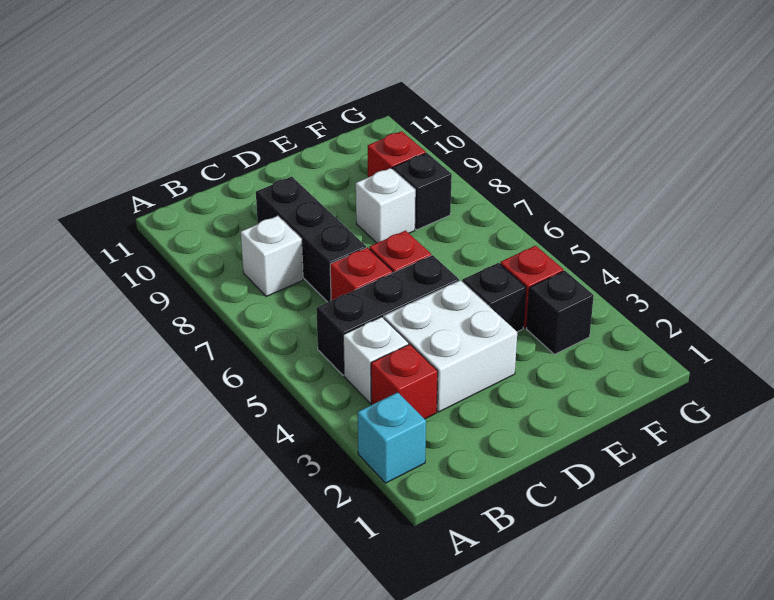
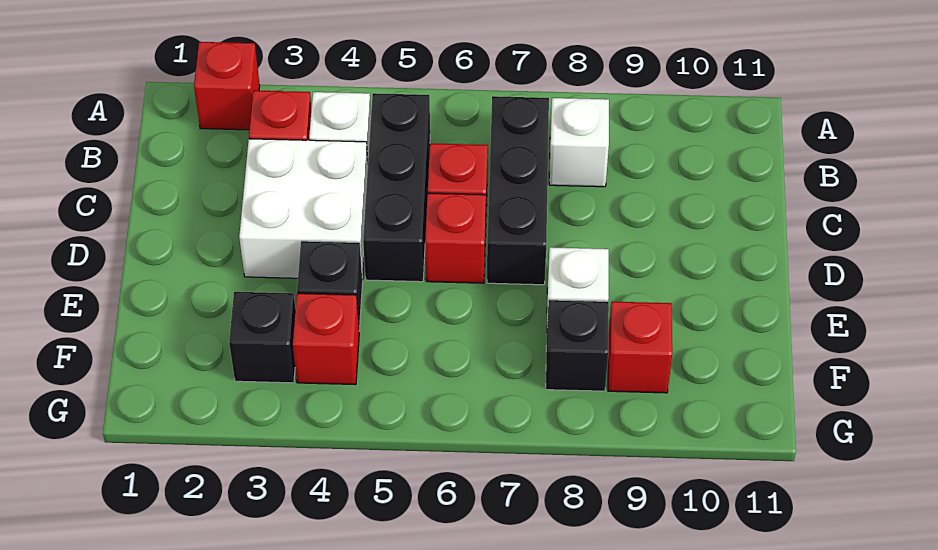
cyan 1x1 brick [358,392,426,483] -> red 1x1 brick [194,42,260,130]
black 1x3 brick [256,177,366,302] -> black 1x3 brick turned to [487,96,549,285]

